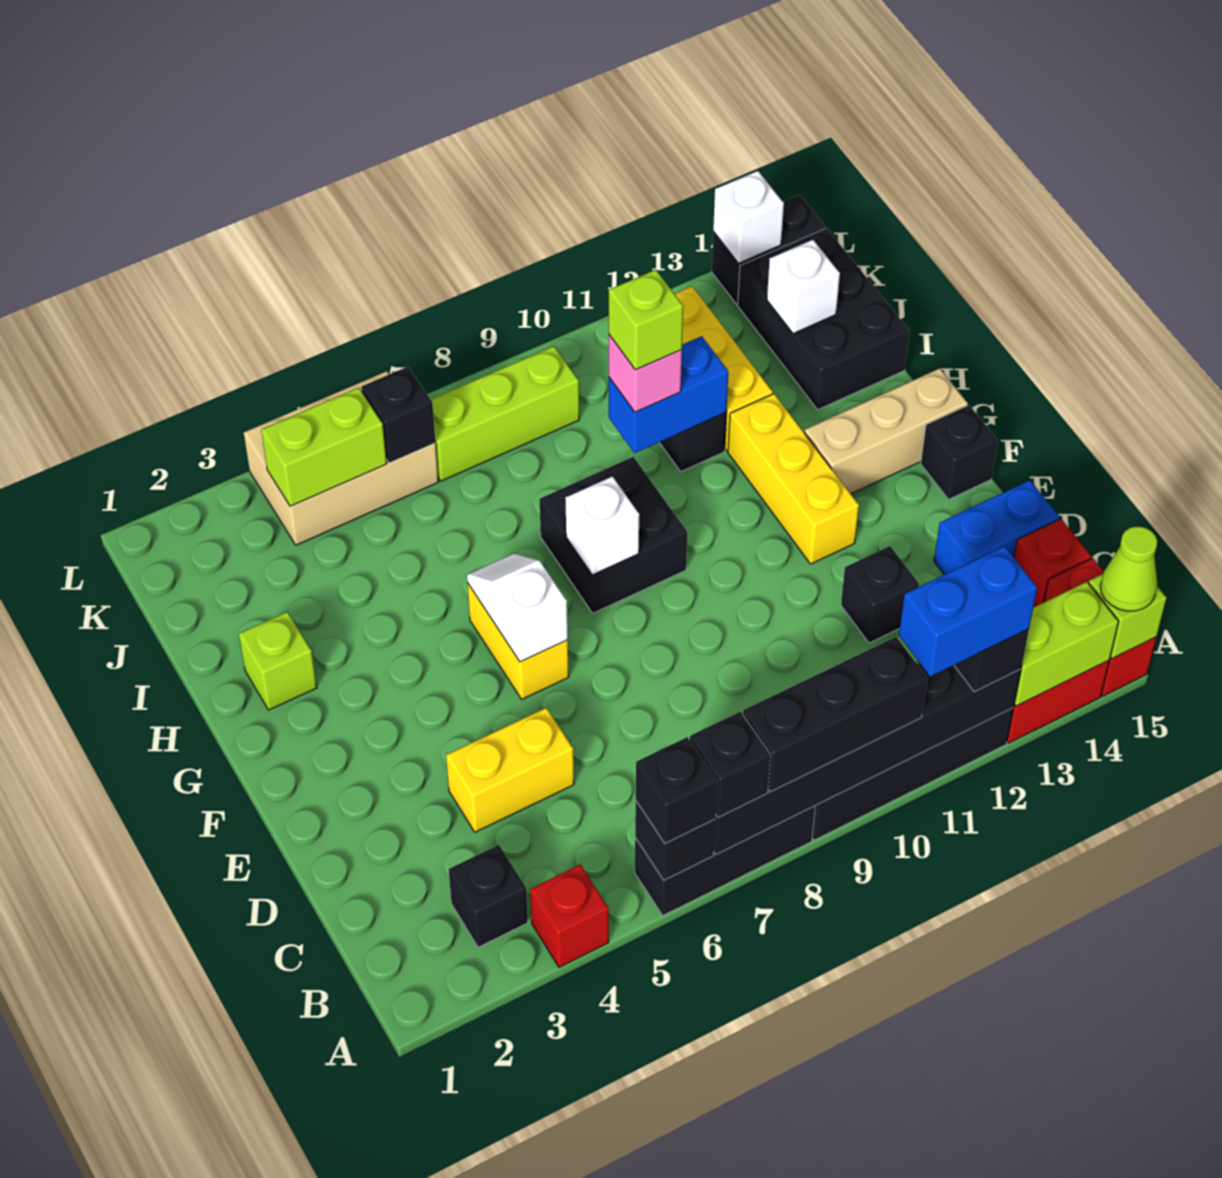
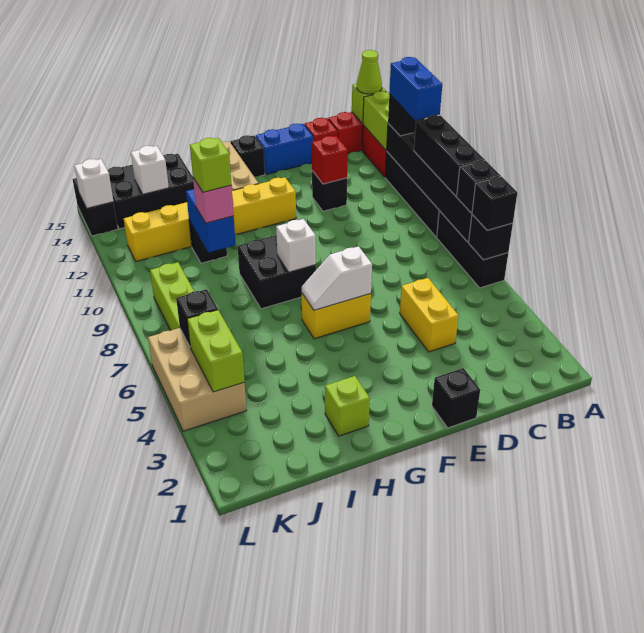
red 1x1 brick [530,865,609,967] -> red 1x1 brick moved to [312,136,348,184]
black 1x1 brick [449,845,528,947] -> black 1x1 brick moved to [432,368,480,428]
blue 1x2 brick [934,480,1060,575] -> blue 1x2 brick turned to [256,124,313,174]

